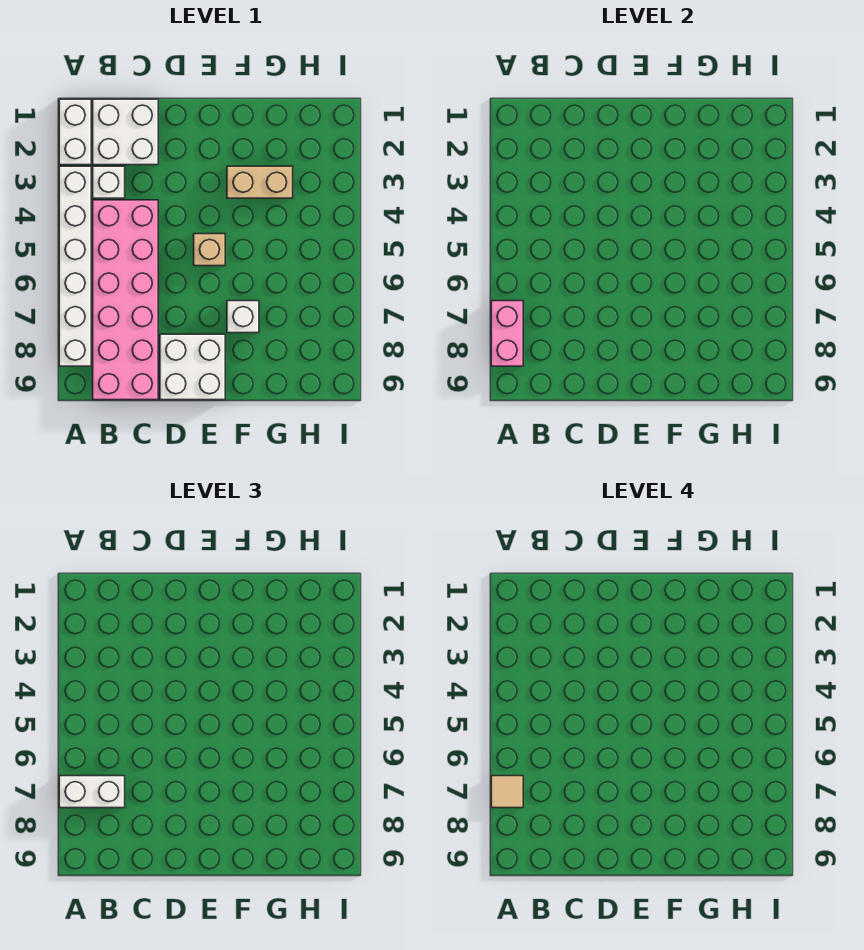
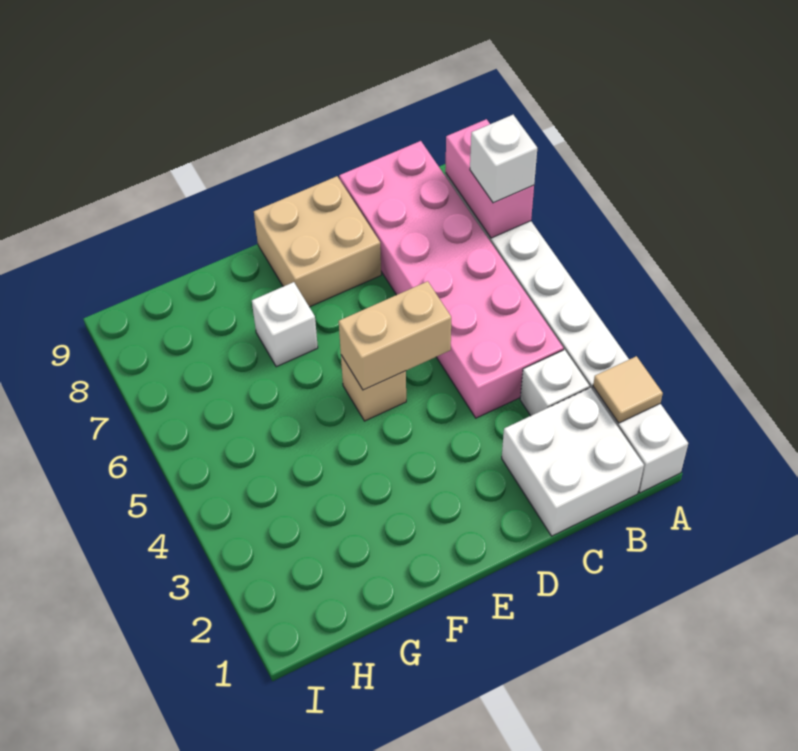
white 1x2 brick [59,776,125,808] -> white 1x1 brick [470,115,537,203]
tan 1x1 tile [491,776,523,808] -> tan 1x1 tile moved to [593,356,663,423]
white 2x2 brick [160,334,225,400] -> tan 2x2 brick [254,176,381,307]
tan 1x2 brick [227,166,293,198] -> tan 1x2 brick moved to [339,281,451,390]

